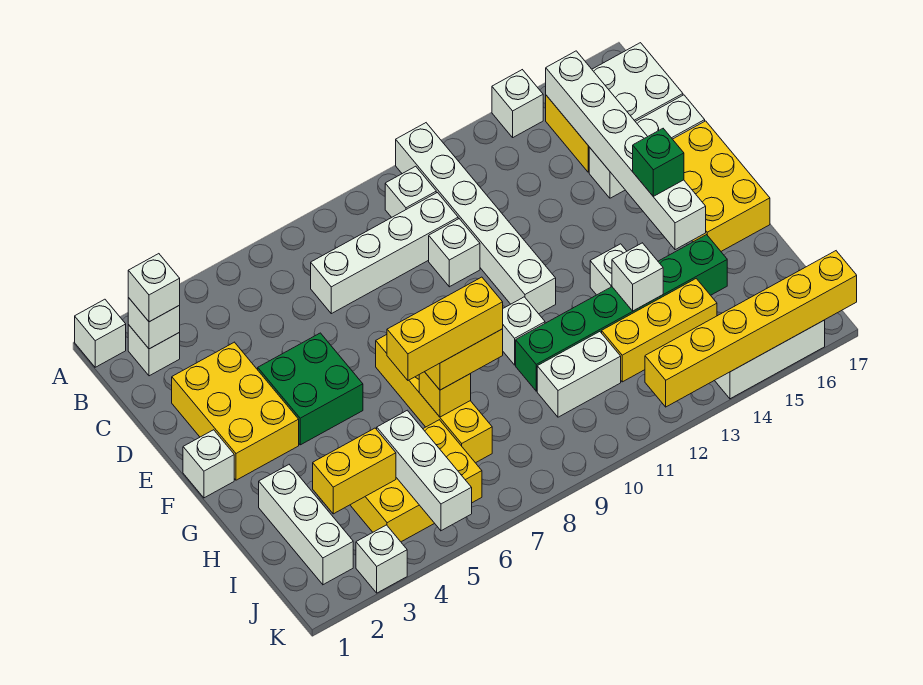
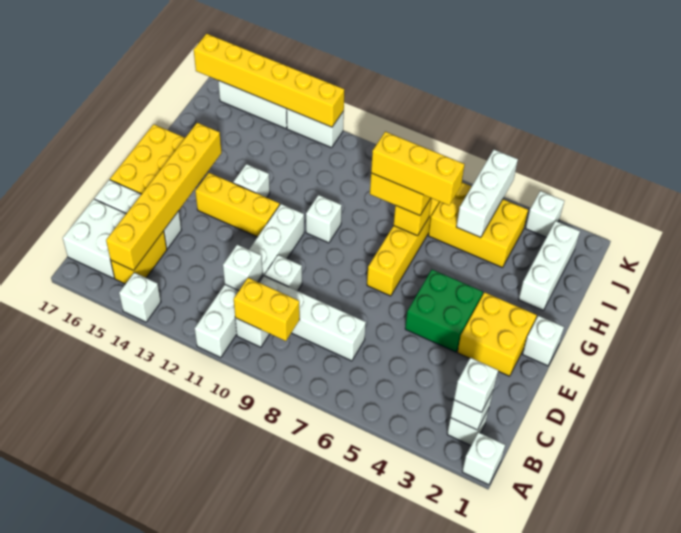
white 1x6 brick [546,51,706,250] -> yellow 1x6 brick [106,123,222,271]
yellow 2x3 brick [172,342,299,480] -> yellow 2x2 brick [458,292,537,376]
green 1x1 brick [633,129,684,196] -> none
green 1x6 brick [516,235,727,391] -> none
white 1x1 brick [612,243,663,311] -> white 1x1 brick moved to [223,245,263,291]
yellow 1x2 brick [313,428,396,514] -> yellow 1x2 brick moved to [234,278,300,341]
white 1x2 brick [537,332,621,417] -> white 1x2 brick moved to [287,109,344,148]
yellow 1x3 brick [602,279,717,382] -> yellow 1x3 brick moved to [195,173,280,237]

